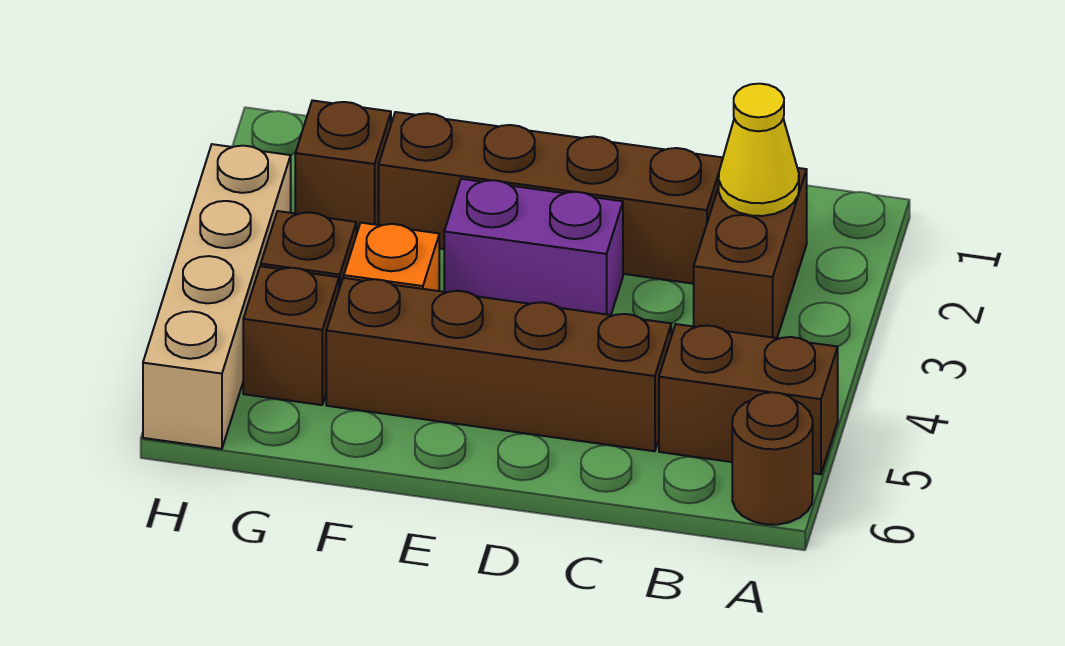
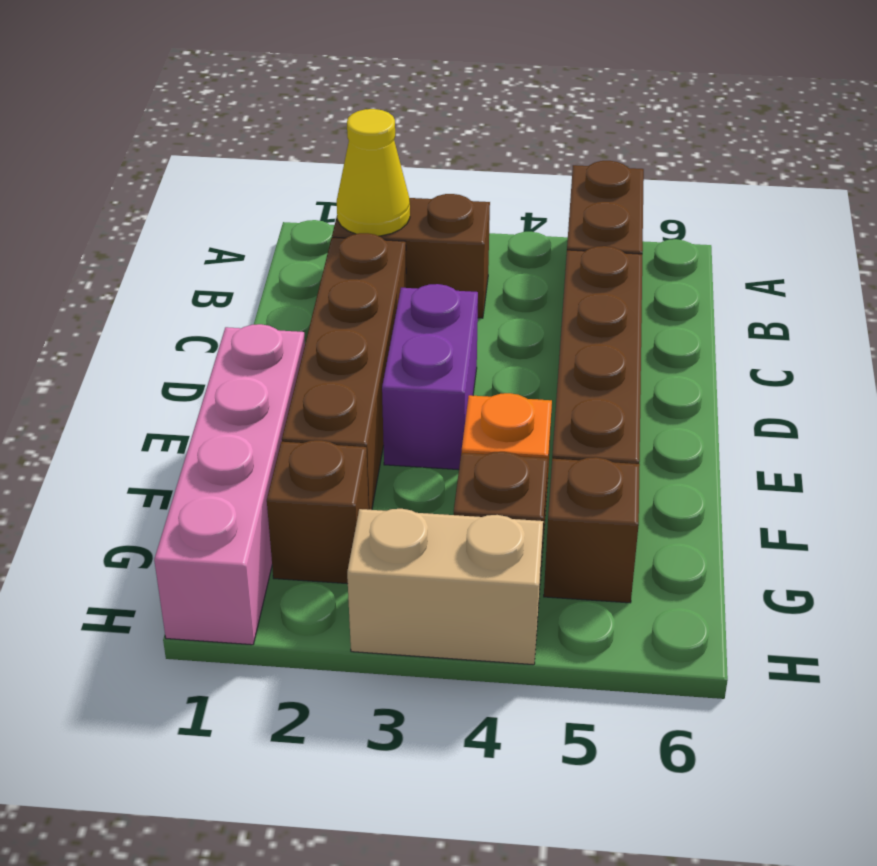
brown 1x1 round brick [732,392,813,525] -> none
none -> pink 1x4 brick [154,324,305,645]
tan 1x4 brick [143,144,291,449] -> tan 1x2 brick [347,509,543,665]

